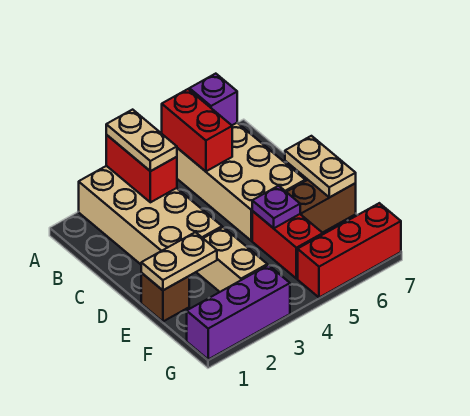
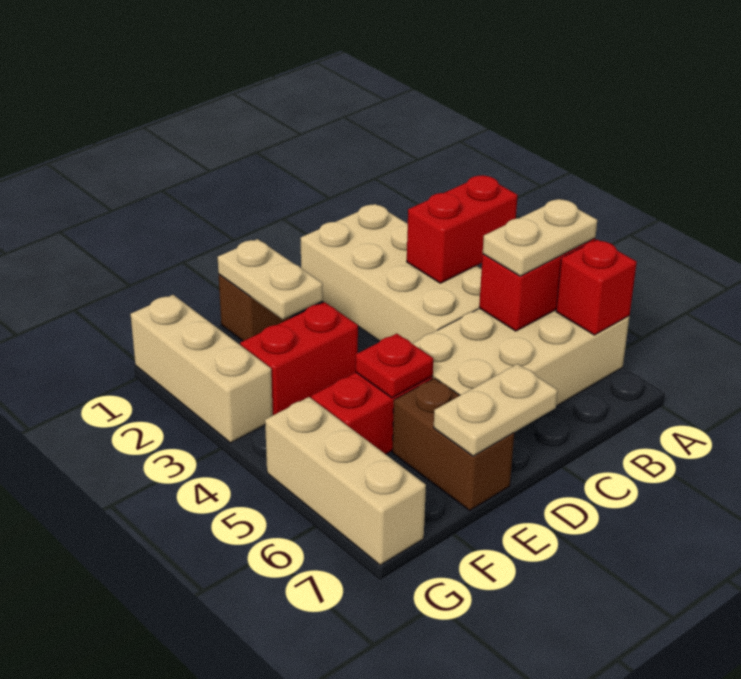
tan 2x4 brick [79,166,222,264] -> tan 2x4 brick turned to [301,204,482,343]
tan 1x2 plate [106,110,177,171] -> tan 1x2 plate moved to [483,199,597,276]
purple 1x1 brick [189,74,237,125] -> red 1x1 brick [556,240,637,335]
tan 1x2 brick [197,227,267,292] -> red 1x2 brick [240,302,358,415]
purple 1x1 plate [252,186,300,228] -> red 1x1 plate [356,334,433,398]
purple 1x3 brick [187,265,290,359] -> tan 1x3 brick [130,295,273,443]
red 1x3 brick [298,203,401,298] -> tan 1x3 brick [265,397,426,565]

